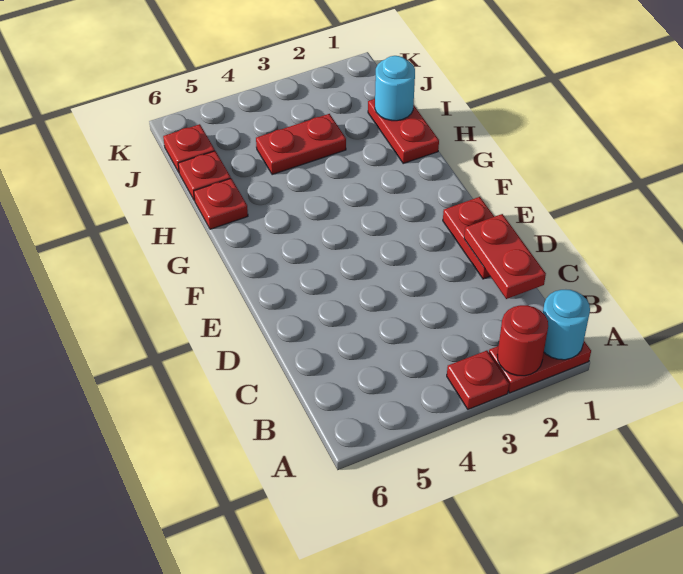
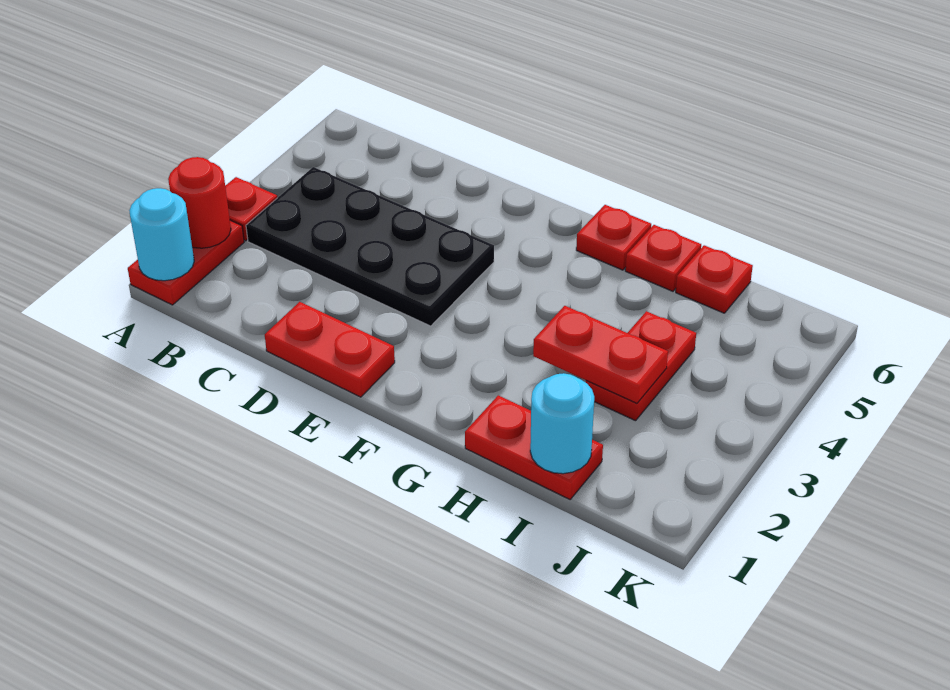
none -> black 2x4 plate [246,167,494,326]
red 1x2 plate [464,214,546,299] -> red 1x2 plate moved to [533,306,668,403]
red 1x1 plate [163,124,215,172] -> red 1x1 plate moved to [576,205,651,270]

